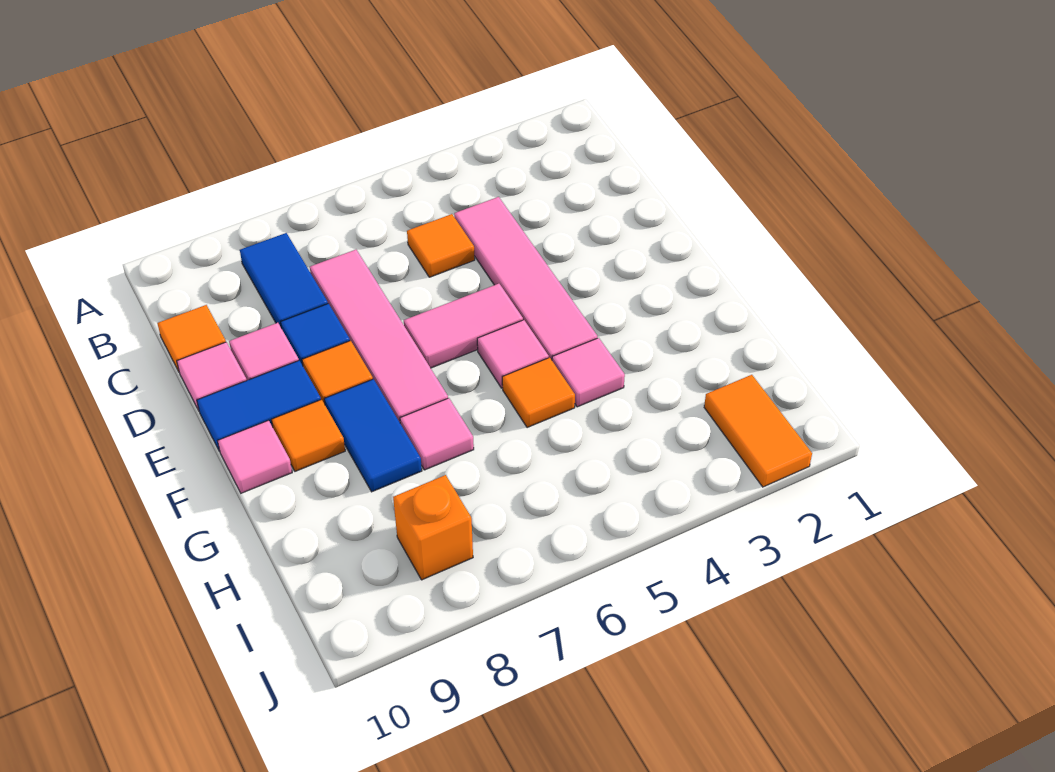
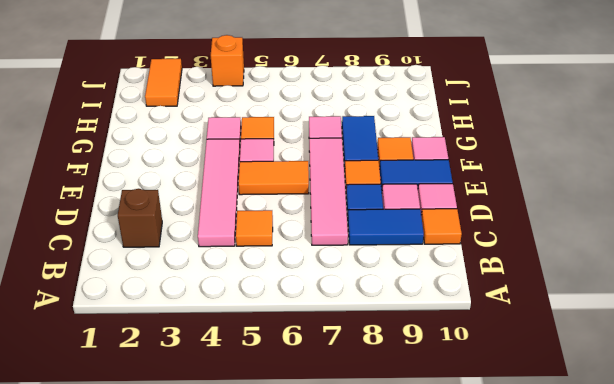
blue 1x2 tile [240,233,328,327] -> blue 1x2 tile turned to [348,209,424,245]
none -> brown 1x1 brick [118,189,162,247]
pink 1x2 tile [404,284,523,368] -> orange 1x2 tile [238,161,309,195]
orange 1x1 brick [393,475,473,580] -> orange 1x1 brick moved to [211,35,244,86]

